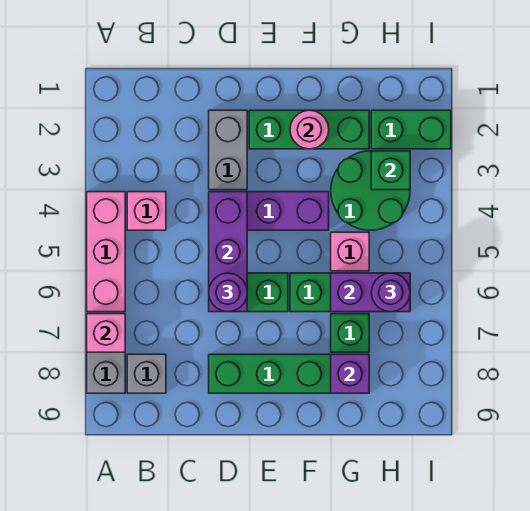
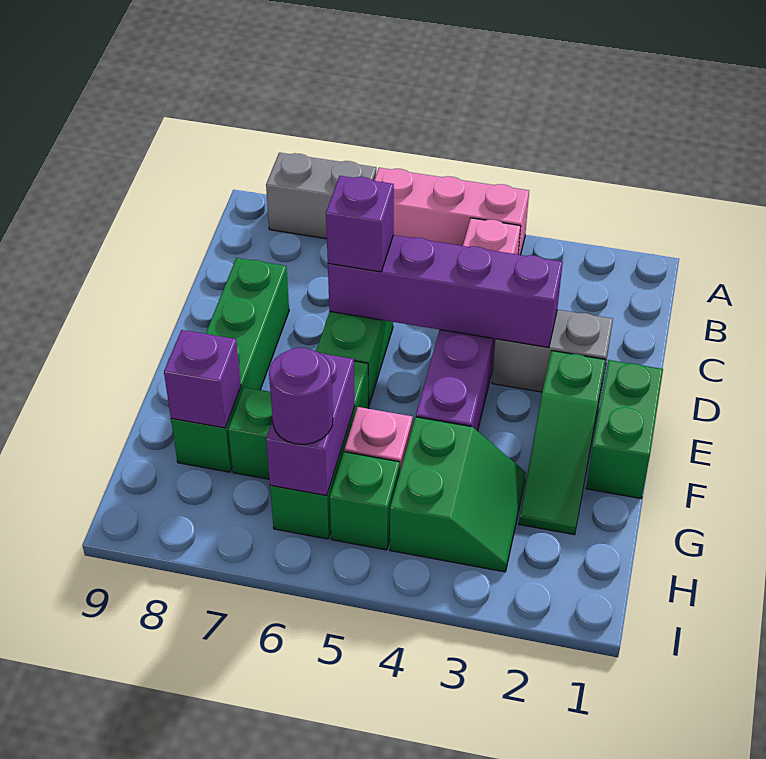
pink 1x1 brick [87,314,125,352] -> none
grey 1x1 brick [127,354,166,393] -> none
purple 1x3 brick [209,192,247,312] -> purple 1x4 brick [328,235,563,347]
purple 1x1 round brick [209,273,247,312] -> purple 1x1 brick [326,176,394,272]
green 1x3 brick [249,110,369,149] -> green 1x3 slope [519,351,606,535]
pink 1x1 round brick [290,110,329,149] -> none
green 2x2 round brick [331,151,410,230] -> green 2x2 slope [390,417,526,572]
green 1x2 brick [371,110,451,149] -> green 1x2 brick moved to [586,360,663,498]
green 1x1 brick [371,151,410,190] -> green 1x1 brick moved to [330,452,400,550]

